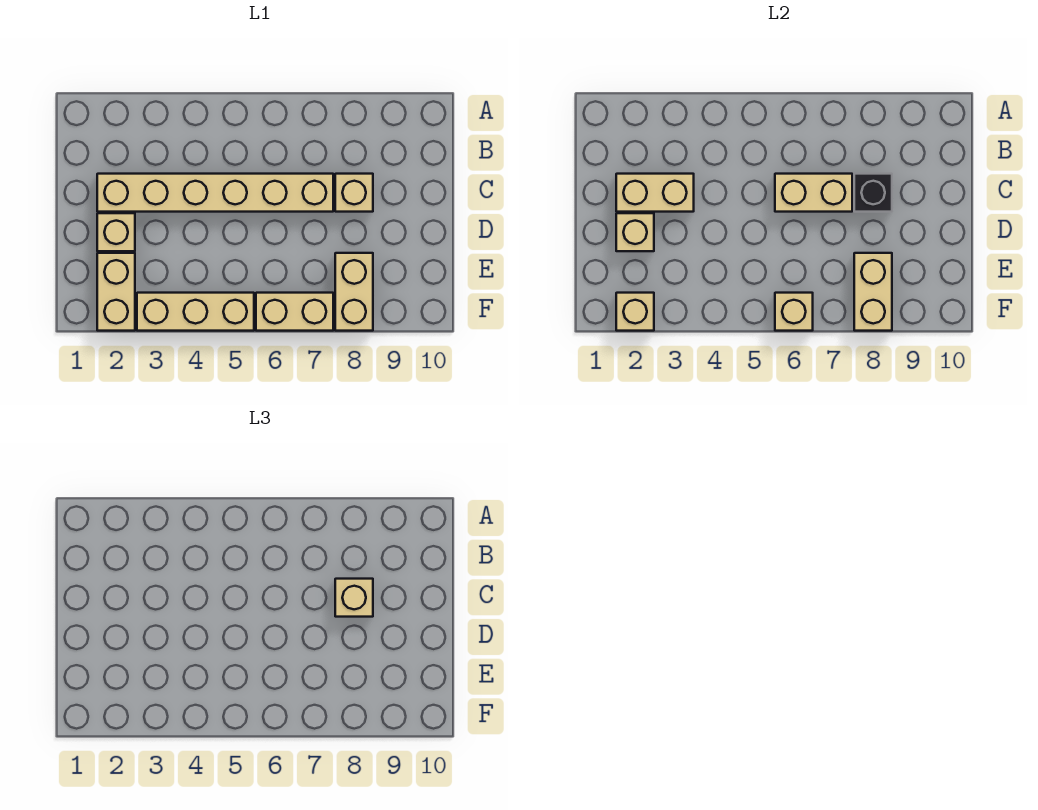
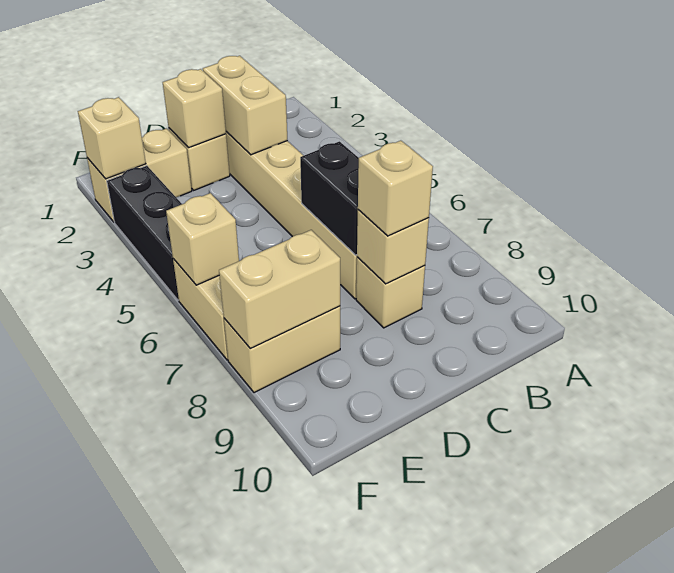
tan 1x2 brick [775,174,852,212] -> black 1x2 brick [300,141,359,255]
black 1x1 brick [854,174,892,212] -> tan 1x1 brick [357,210,429,284]
tan 1x3 brick [137,293,254,331] -> black 1x3 brick [107,166,182,300]

